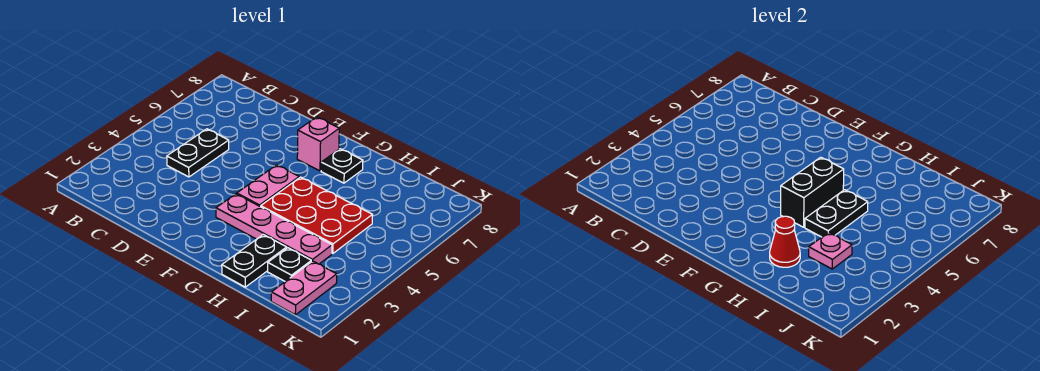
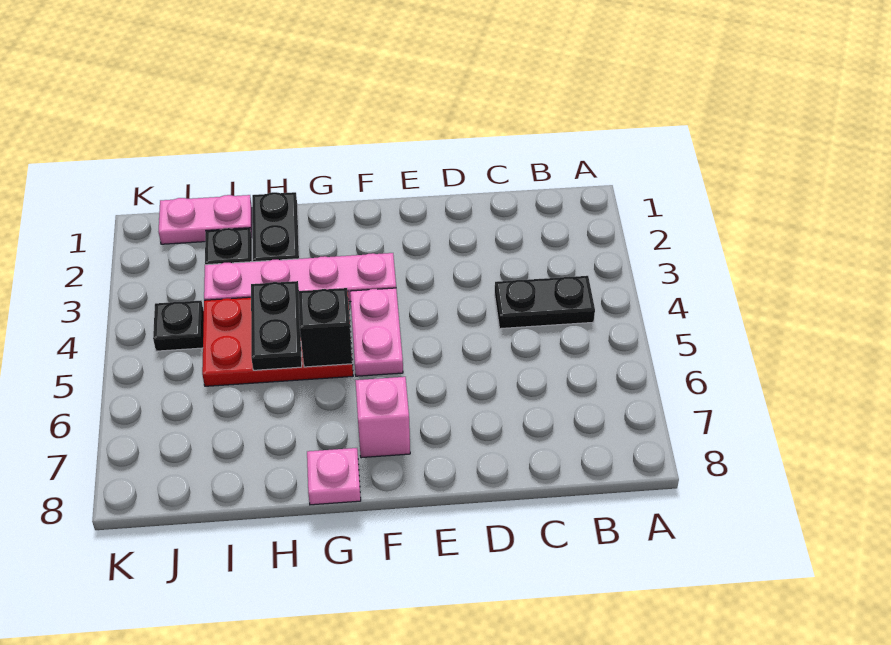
black 1x2 plate [167,129,229,177] -> black 1x2 plate turned to [495,276,595,329]
black 1x2 brick [781,157,844,227] -> black 1x1 brick [299,288,352,367]
black 1x1 plate [321,149,363,183] -> black 1x1 plate moved to [153,301,204,351]
red 1x1 cone [770,216,800,267] -> none
pink 1x1 plate [809,232,852,269] -> pink 1x1 plate moved to [307,448,361,505]
pink 1x2 plate [271,261,337,315] -> pink 1x2 plate turned to [159,195,252,244]

